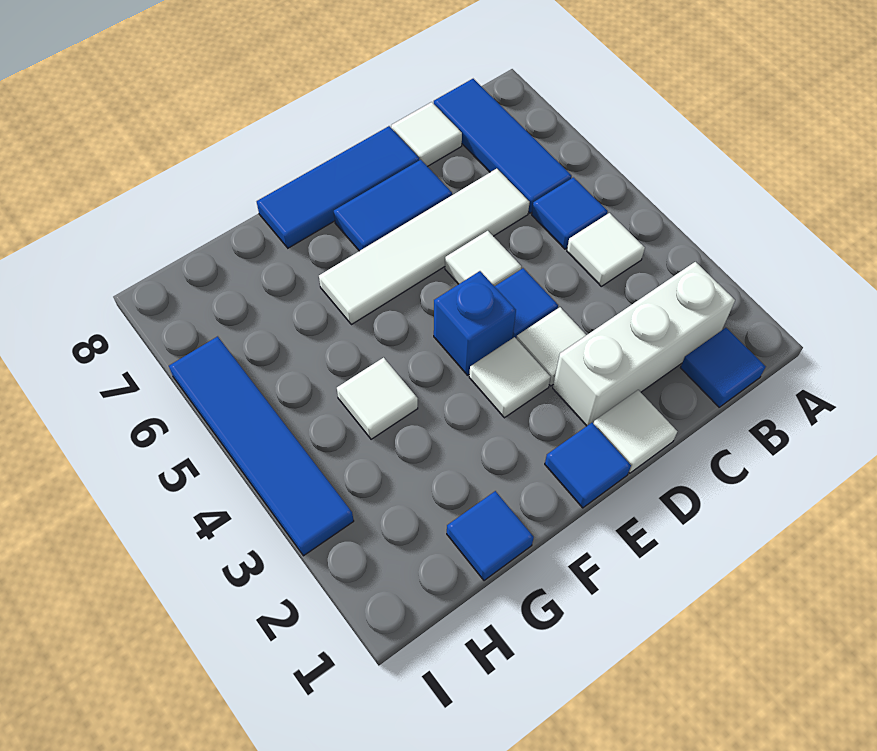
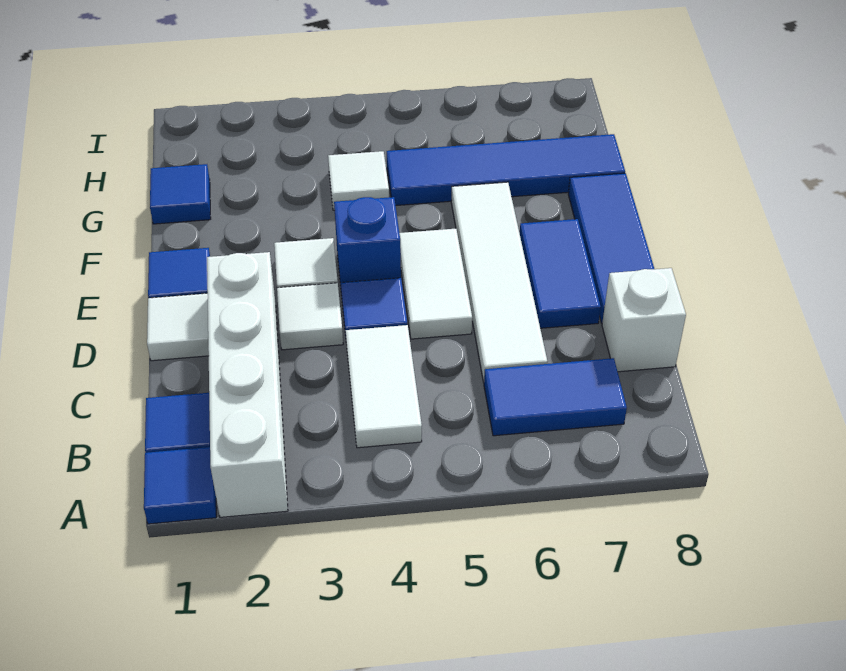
white 1x3 brick [553,262,735,426] -> white 1x4 brick [207,252,288,517]
white 1x1 tile [567,213,645,286] -> white 1x2 tile [346,325,422,448]
blue 1x1 tile [532,178,608,249] -> blue 1x1 tile moved to [144,447,216,524]
blue 1x3 tile [434,79,572,213] -> blue 1x2 tile [484,358,627,436]
white 1x1 tile [391,102,462,167] -> white 1x1 brick [602,268,686,372]
white 1x1 tile [445,231,521,286] -> white 1x2 tile [399,229,472,339]
blue 1x4 tile [169,336,354,556] -> blue 1x4 tile moved to [387,134,625,205]

